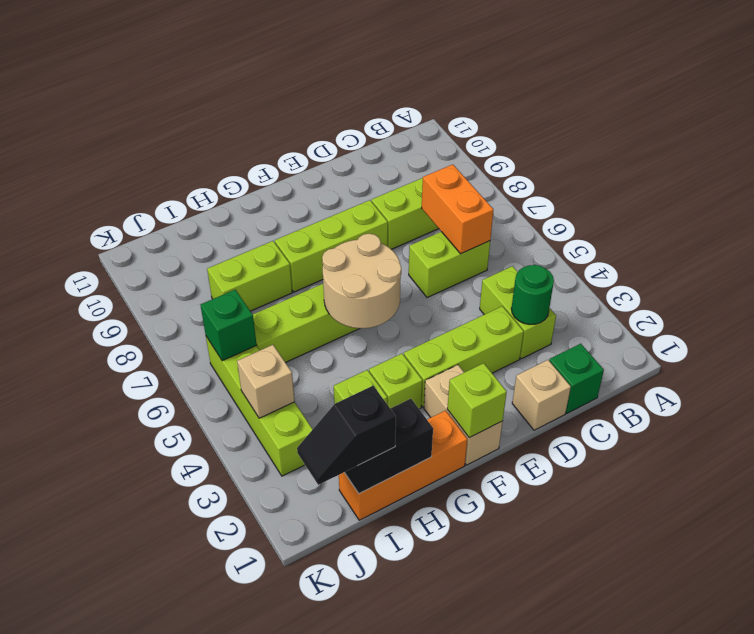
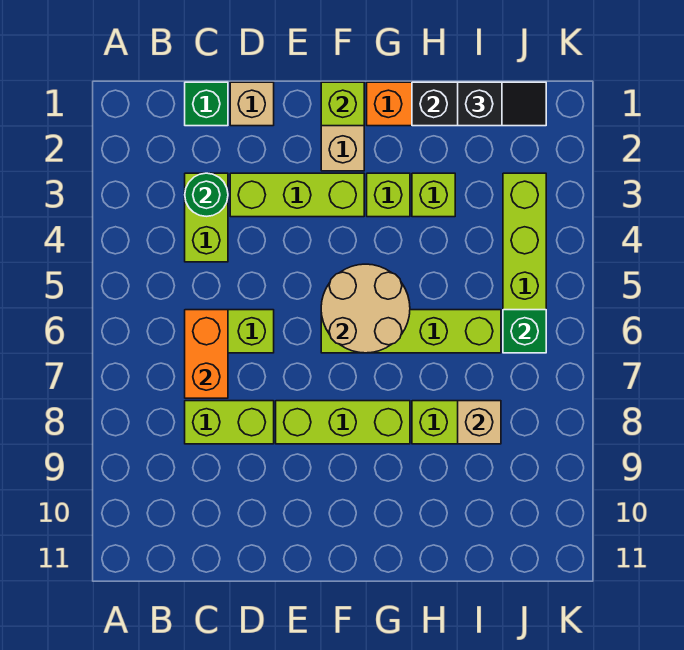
tan 1x1 brick [237,345,295,418] -> tan 1x1 brick moved to [458,401,501,444]

